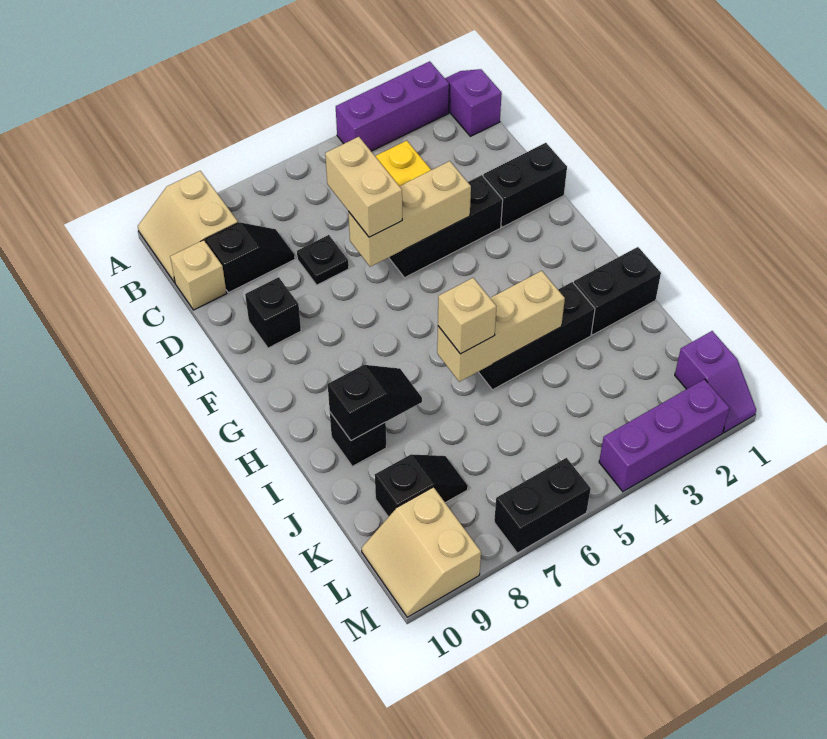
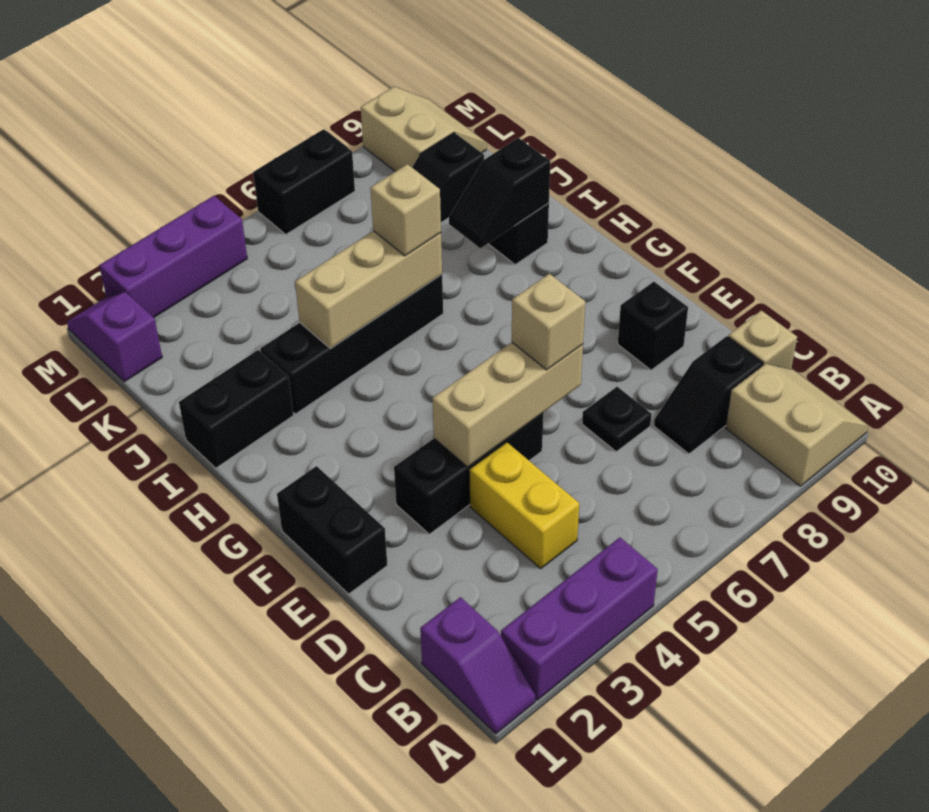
tan 1x2 brick [325,137,402,237] -> tan 1x1 brick [512,274,585,370]
black 1x2 brick [483,143,567,227] -> black 1x2 brick turned to [277,466,387,594]
black 1x3 brick [479,282,595,390] -> black 1x4 brick [260,274,443,414]

